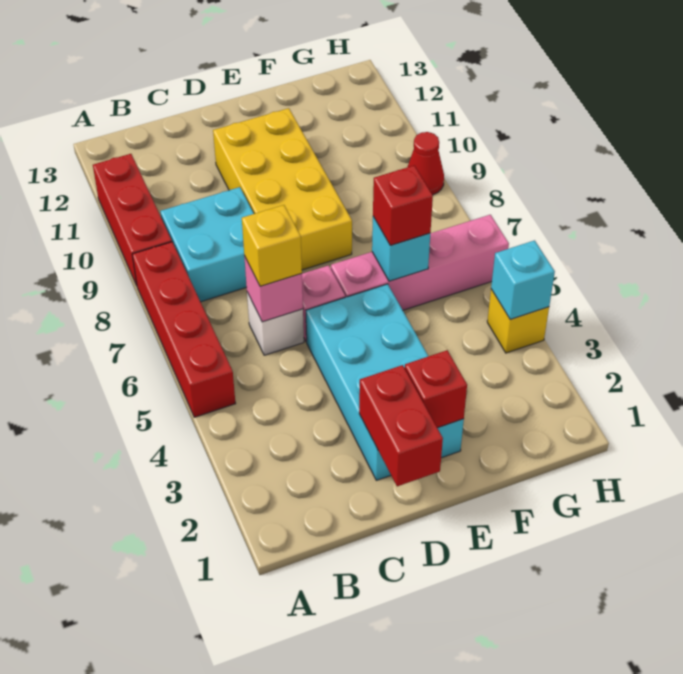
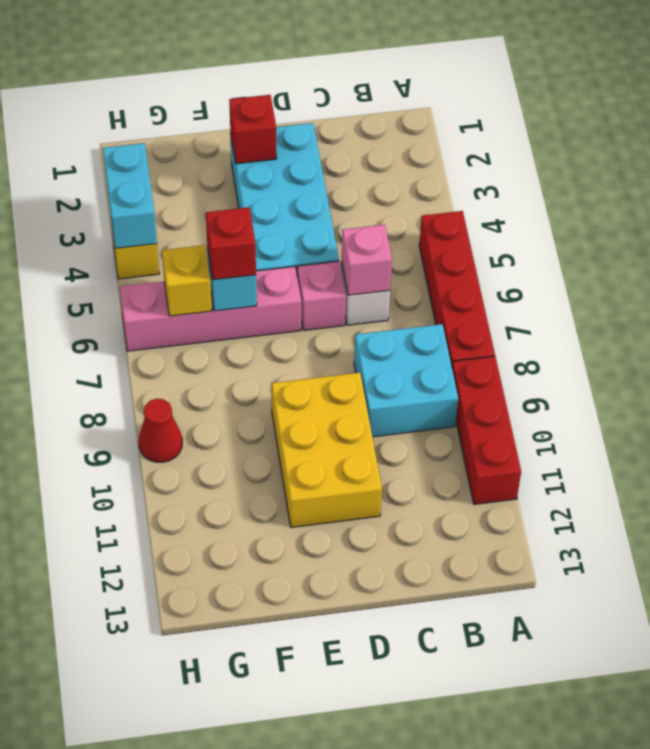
yellow 1x1 brick [242,205,302,286] -> yellow 1x1 brick moved to [162,245,212,316]
red 1x2 brick [359,365,443,486] -> none
yellow 2x4 brick [213,108,352,270] -> yellow 2x3 brick [272,373,382,527]
cyan 1x1 brick [491,240,555,319] -> cyan 1x2 brick [103,143,157,248]

